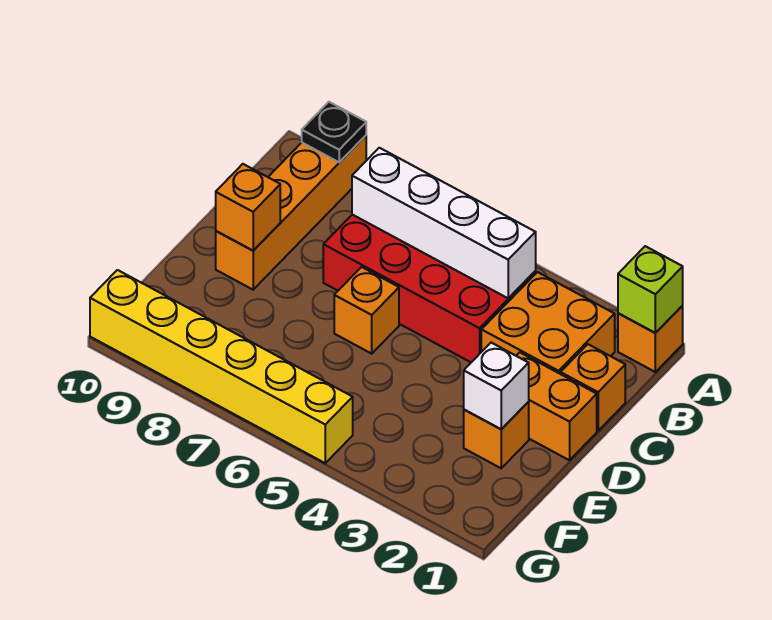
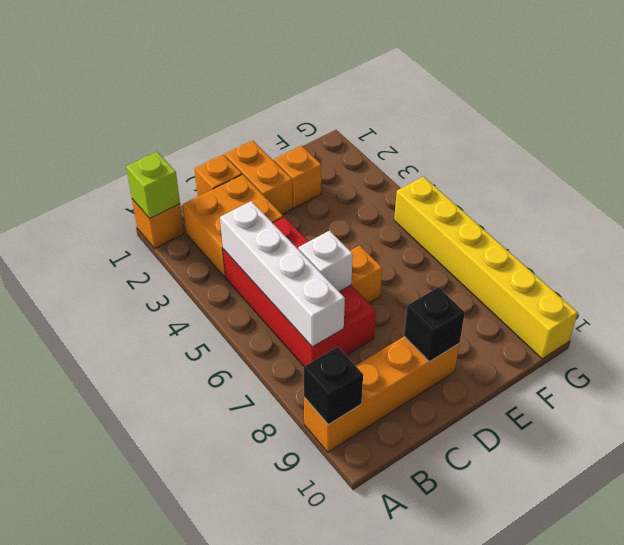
black 1x1 plate [302,102,366,162] -> black 1x1 brick [304,347,363,425]
orange 1x1 brick [216,164,280,251] -> black 1x1 brick [404,287,465,362]
white 1x1 brick [464,343,529,429] -> white 1x1 brick moved to [298,230,353,292]

